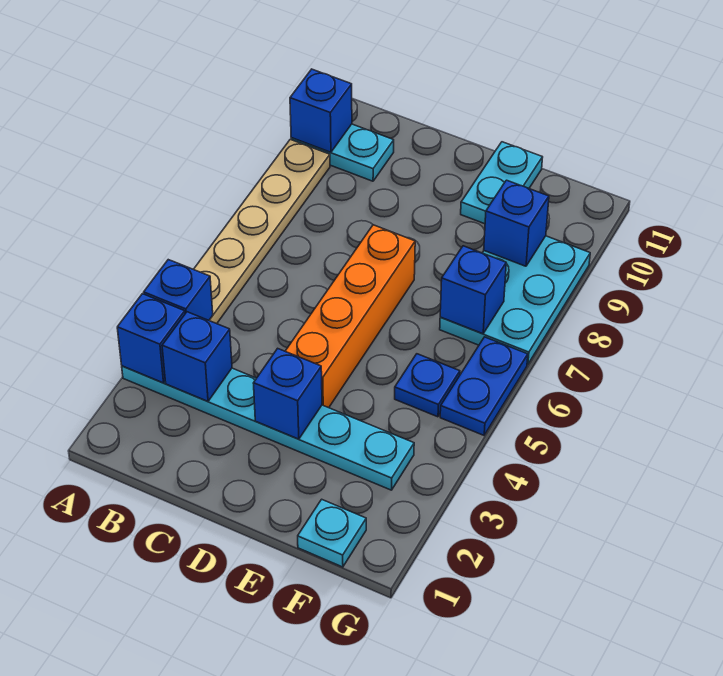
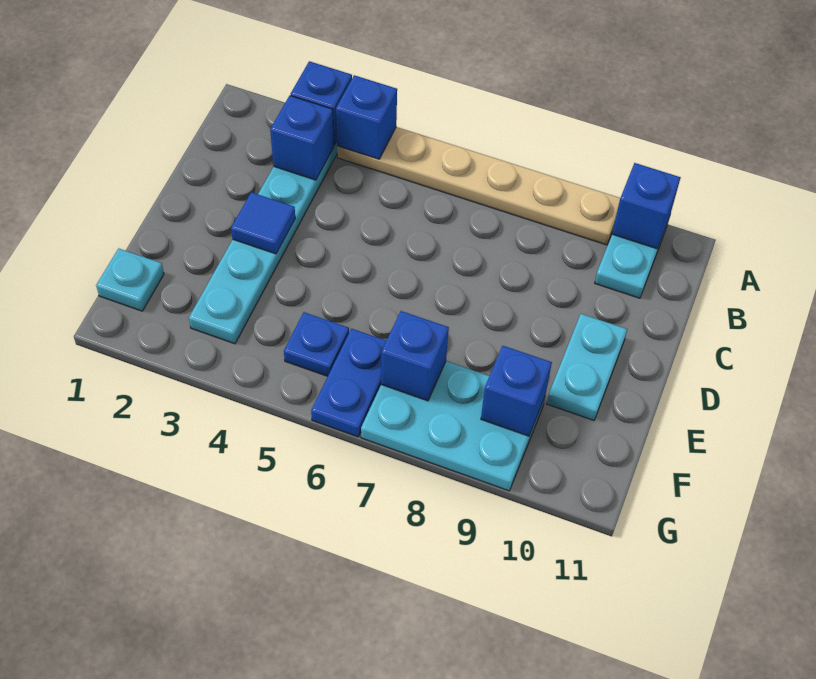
blue 1x1 brick [253,348,322,439] -> blue 1x1 tile [231,192,295,254]
orange 1x4 brick [285,225,415,408] -> none
cyan 1x2 plate [461,142,543,224] -> cyan 1x2 plate turned to [547,314,627,420]
blue 1x2 plate [440,337,528,435] -> blue 1x2 plate turned to [311,329,386,437]

